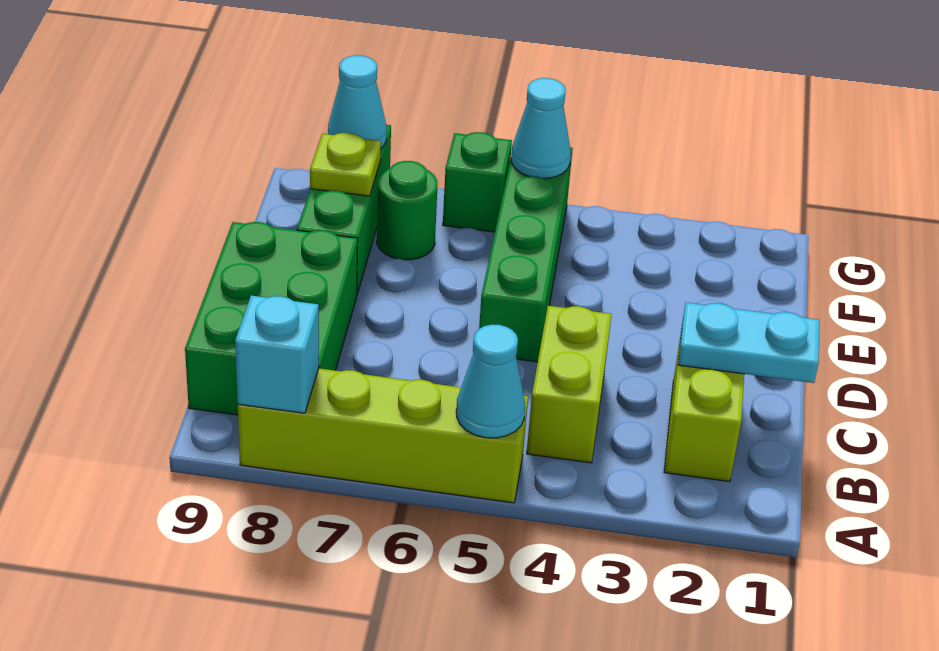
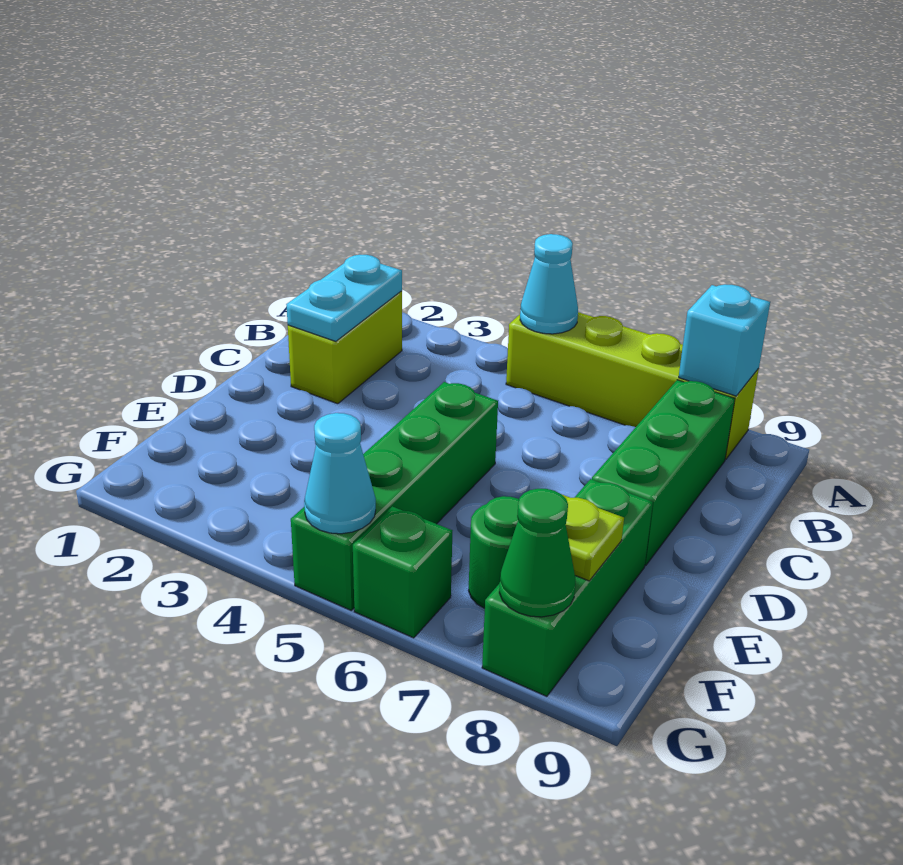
lime 1x2 brick [527,306,612,463] -> none
green 2x3 brick [185,222,358,415] -> green 1x3 brick [592,380,735,566]
cyan 1x2 plate [678,303,819,383] -> cyan 1x2 plate turned to [286,255,402,341]
cyan 1x1 cone [328,55,387,148] -> green 1x1 cone [499,489,575,617]

